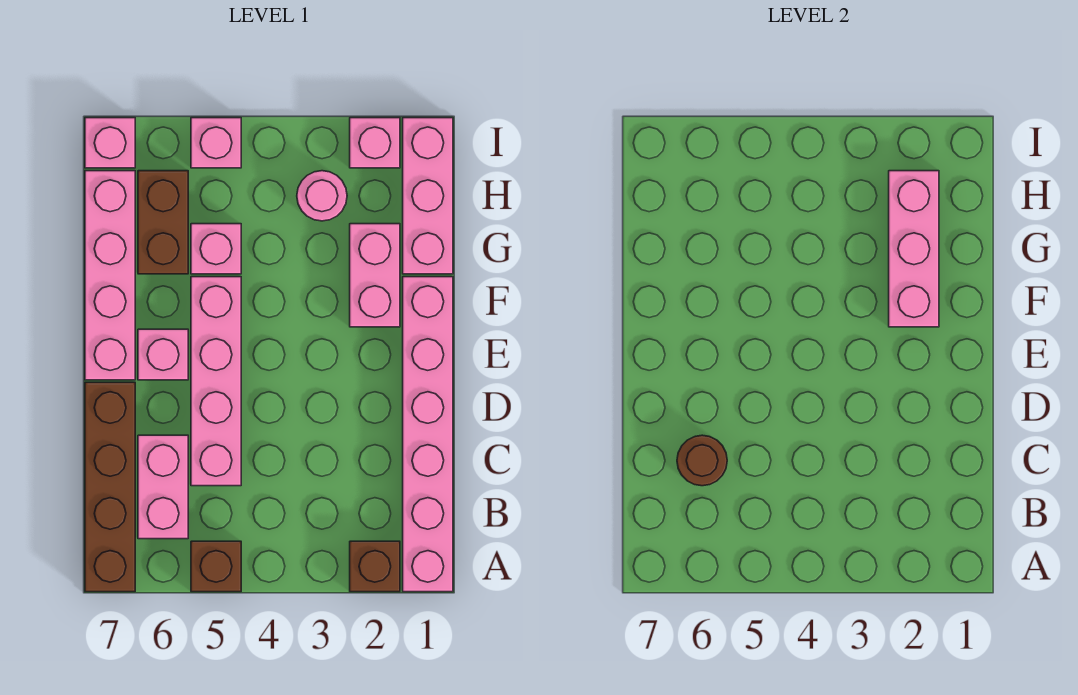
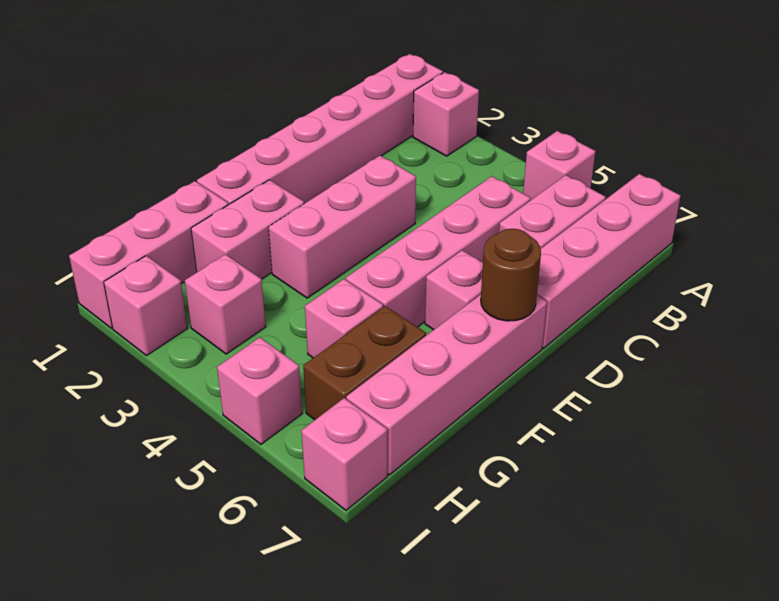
brown 1x1 brick [350,541,400,592] -> pink 1x1 brick [413,72,479,156]
brown 1x1 brick [191,541,241,592] -> pink 1x1 brick [523,131,595,200]
brown 1x4 brick [85,382,135,592] -> pink 1x4 brick [537,174,681,348]
brown 1x1 round brick [677,435,727,486] -> brown 1x1 round brick moved to [481,229,541,321]
pink 1x3 brick [889,171,939,327] -> pink 1x3 brick moved to [269,156,416,298]
pink 1x1 round brick [297,171,347,221] -> pink 1x1 brick [185,254,266,354]

